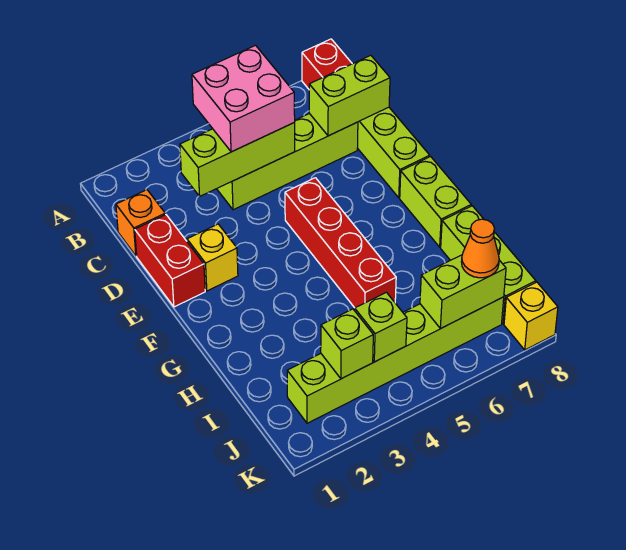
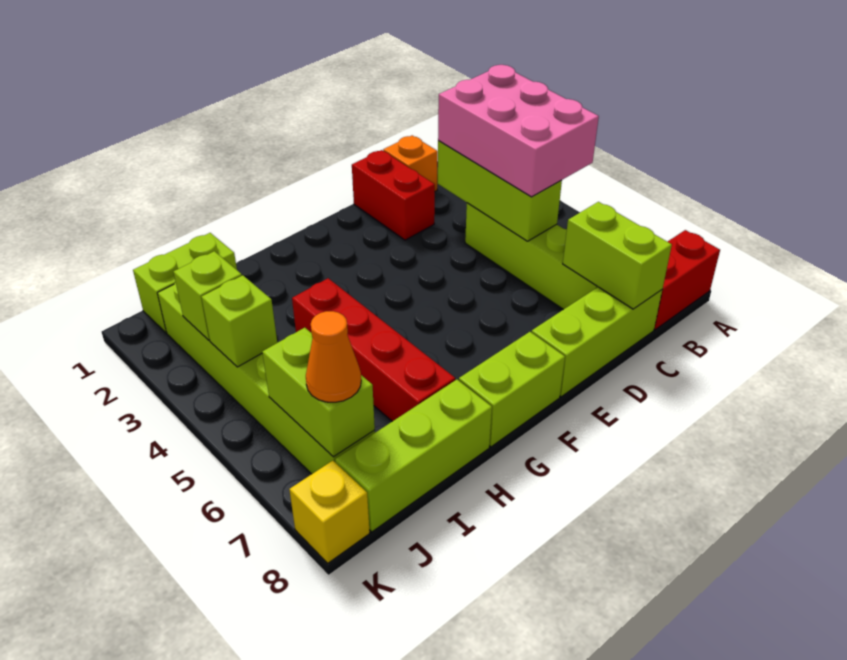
pink 2x2 brick [192,45,295,152] -> pink 2x3 brick [438,65,599,197]
red 1x2 brick [135,215,205,307] -> red 1x2 brick turned to [352,150,435,240]
yellow 1x1 brick [187,224,238,291] -> none
red 1x4 brick [285,178,396,308] -> red 1x4 brick turned to [292,278,455,421]
none -> lime 1x2 brick [133,233,237,333]

